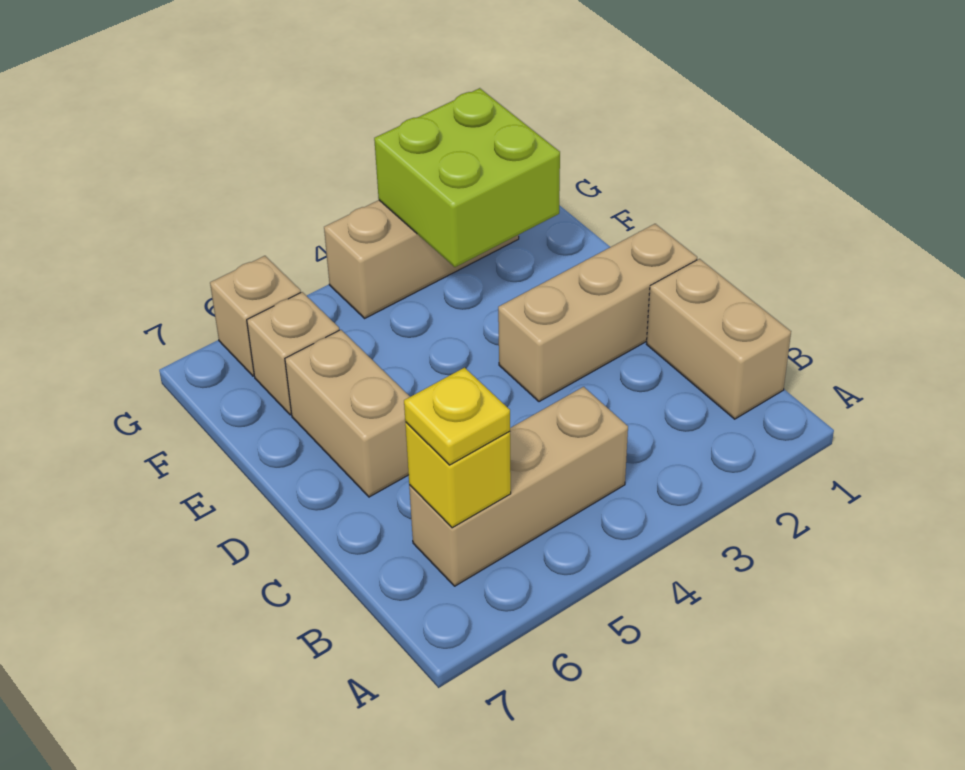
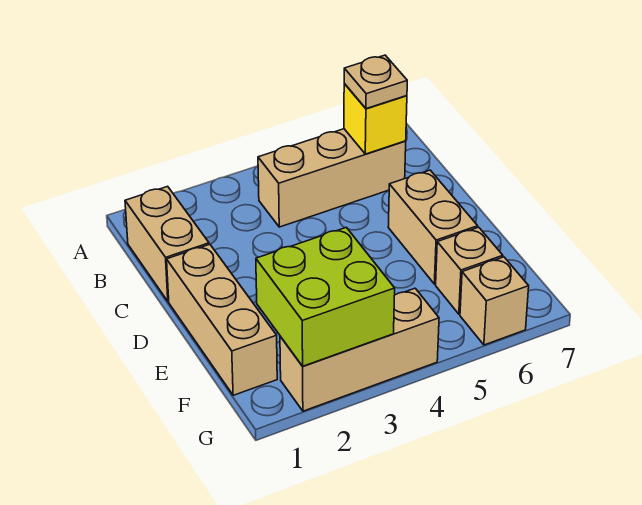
yellow 1x1 plate [404,368,510,465] -> tan 1x1 plate [344,55,407,109]
tan 1x3 brick [498,224,697,402] -> tan 1x3 brick turned to [167,244,277,395]

